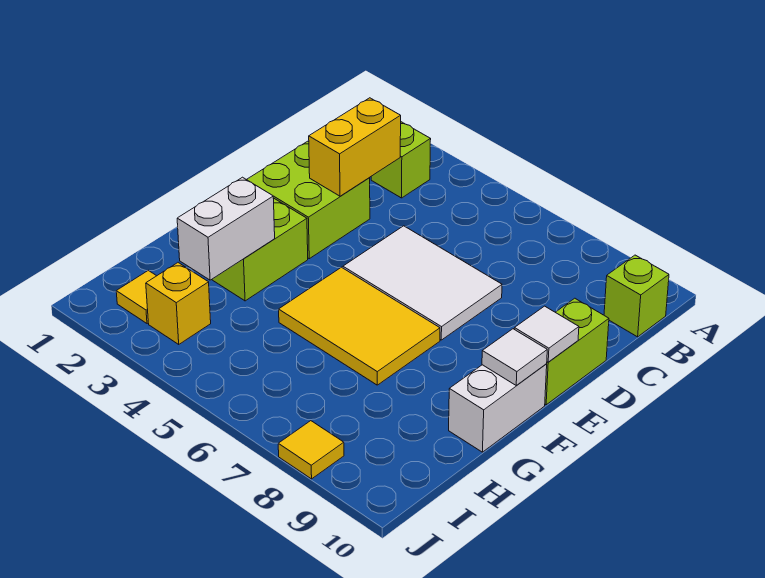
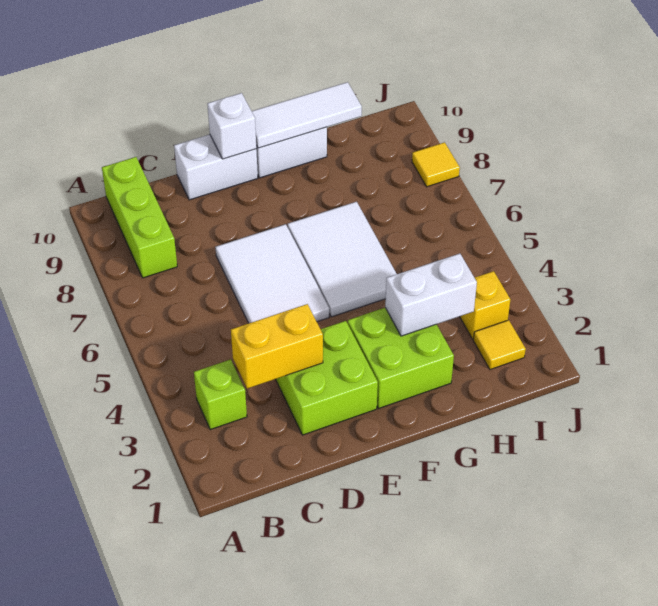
lime 1x1 brick [604,255,669,337] -> lime 1x3 brick [102,157,177,278]
lime 1x2 brick [545,298,609,405] -> white 1x2 brick [174,134,258,200]
white 1x1 tile [514,306,579,362] -> white 1x1 brick [207,93,257,159]
yellow 2x3 tile [279,267,440,385] -> white 2x3 tile [288,202,396,317]
white 1x1 tile [482,329,547,386] -> white 1x3 tile [252,82,362,148]

